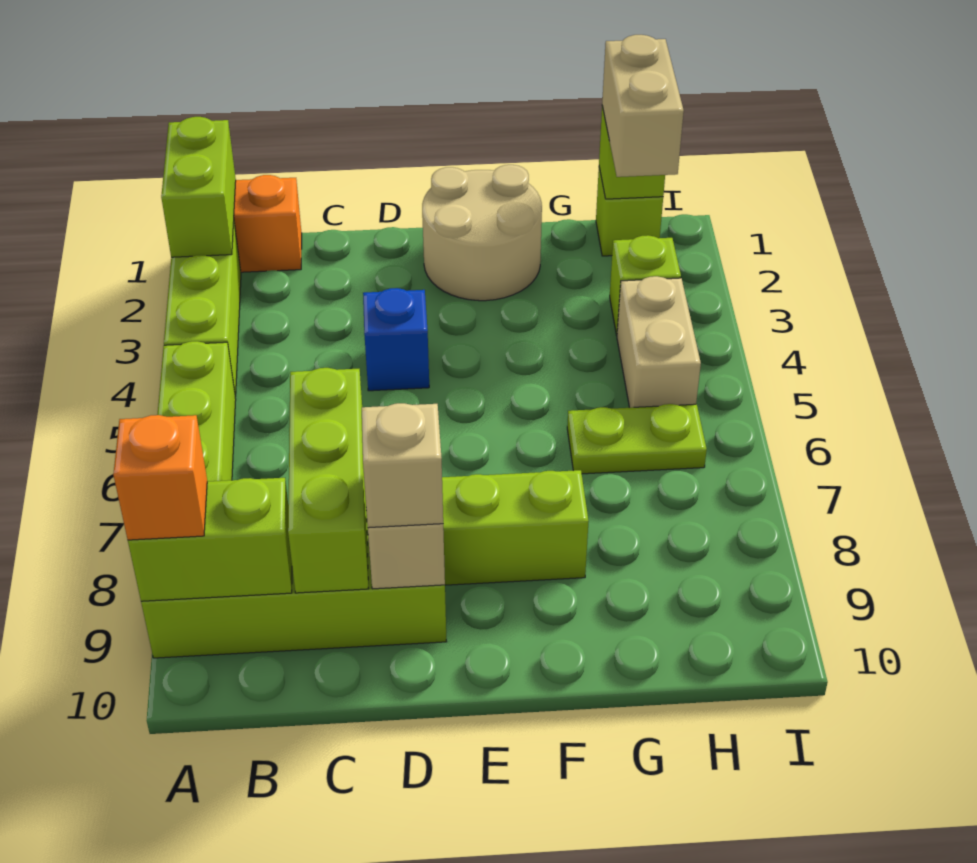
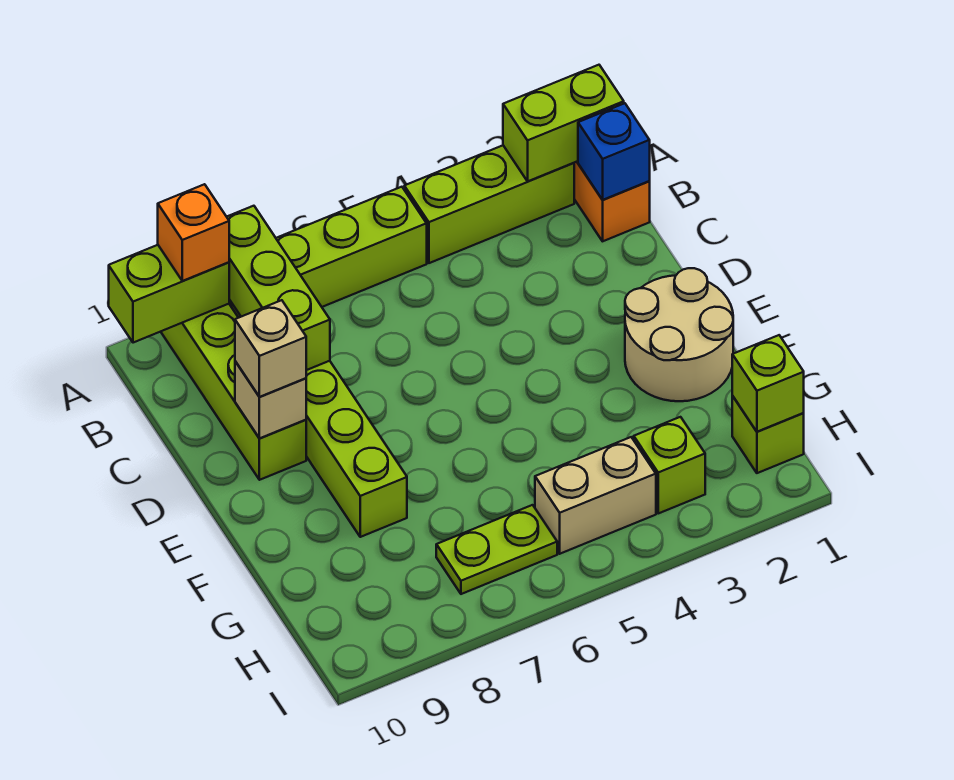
lime 1x2 brick [128,478,292,601] -> lime 1x2 brick turned to [109,245,229,343]
lime 1x3 brick [288,368,368,593] -> lime 1x3 brick turned to [227,206,330,370]
blue 1x1 brick [363,288,429,391] -> blue 1x1 brick moved to [578,103,650,200]
lime 1x2 plate [567,404,707,474] -> lime 1x2 plate turned to [436,505,557,594]
tan 1x2 brick [602,35,684,177] -> none

